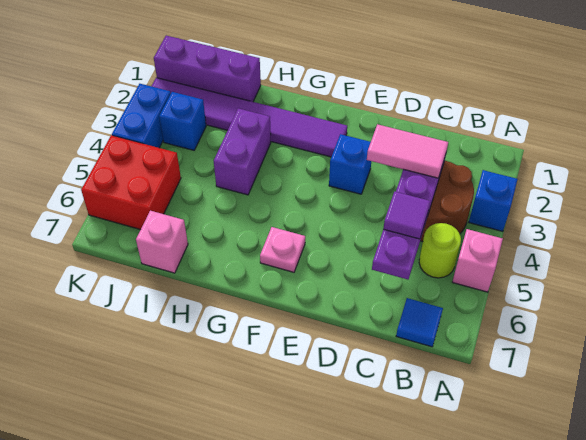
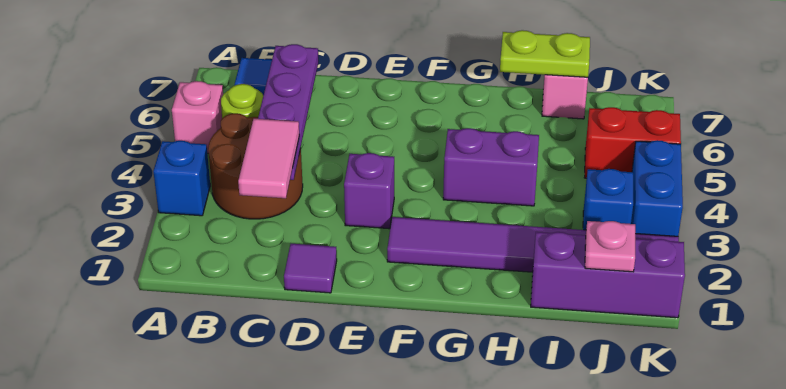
pink 1x2 tile [367,124,448,178] -> pink 1x2 tile turned to [238,119,299,198]
purple 1x1 tile [383,192,430,239] -> purple 1x1 tile moved to [284,244,337,293]
blue 1x1 brick [329,134,371,194] -> purple 1x1 brick [344,153,394,229]
pink 1x1 plate [260,227,305,272] -> pink 1x1 plate moved to [585,221,635,272]
purple 1x2 brick [214,108,271,195] -> purple 1x2 brick turned to [443,128,539,206]
none -> lime 1x2 plate [500,30,590,77]
red 2x2 brick [81,135,181,230] -> red 1x2 brick [585,107,681,178]

